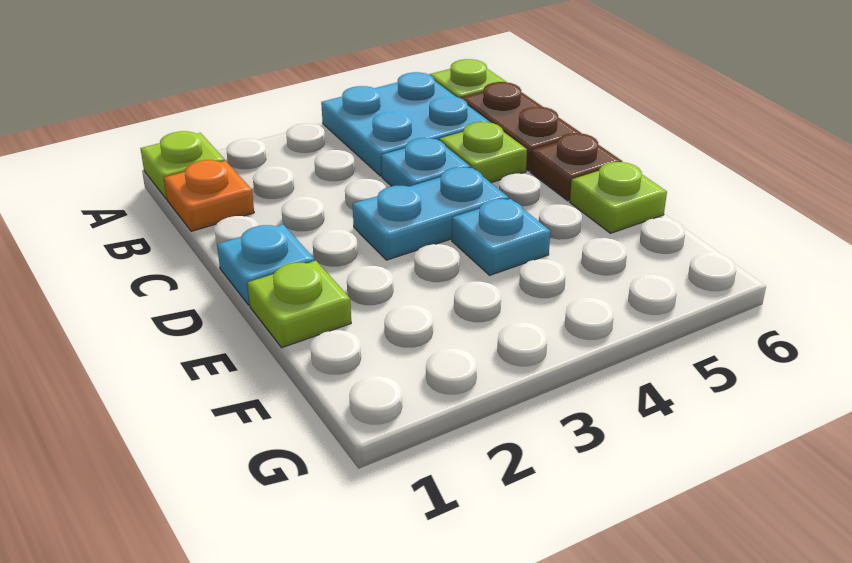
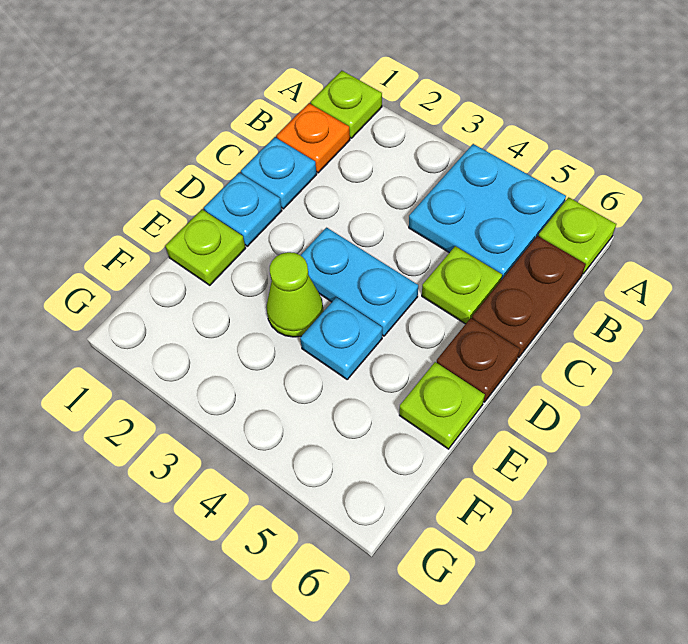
cyan 1x1 plate [381,138,470,187] -> cyan 1x1 plate moved to [241,137,317,209]
none -> lime 1x1 cone [266,252,324,337]

